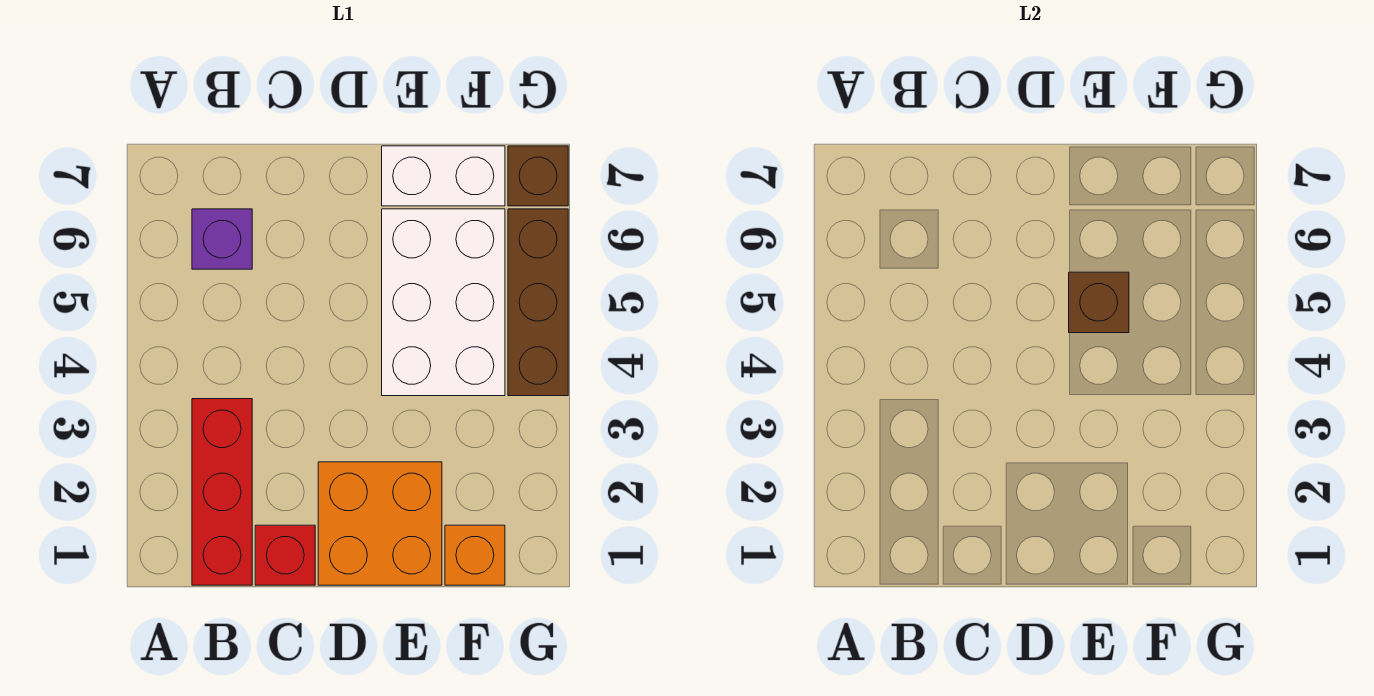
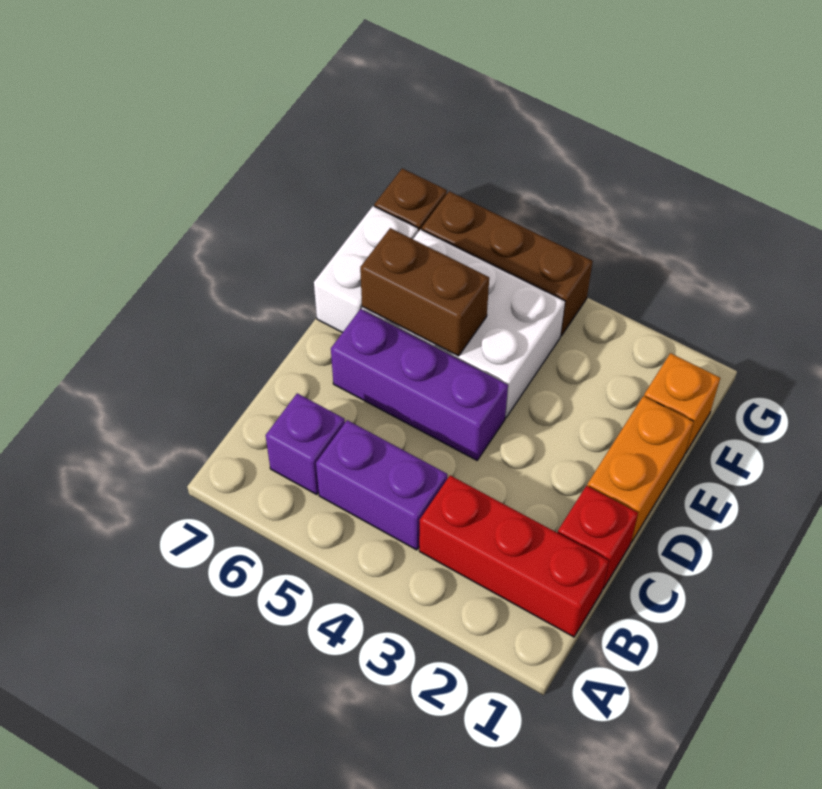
none -> purple 1x2 brick [316,420,447,550]
orange 2x2 brick [318,462,442,585] -> orange 1x2 brick [587,396,694,542]
none -> purple 1x3 brick [331,309,508,460]
brown 1x1 brick [1069,272,1129,333] -> brown 1x2 brick [360,228,489,356]

